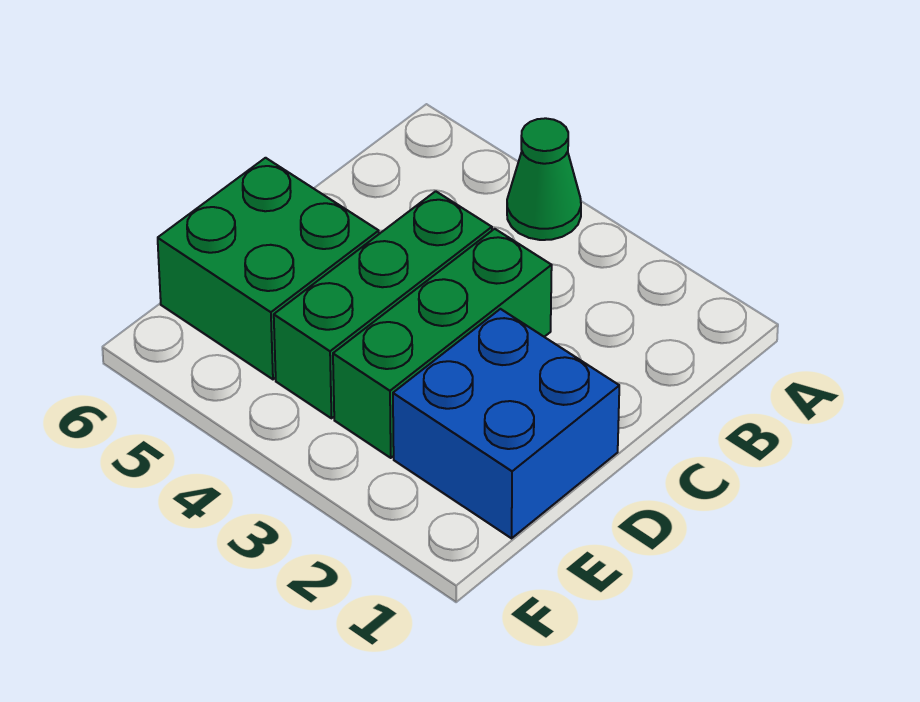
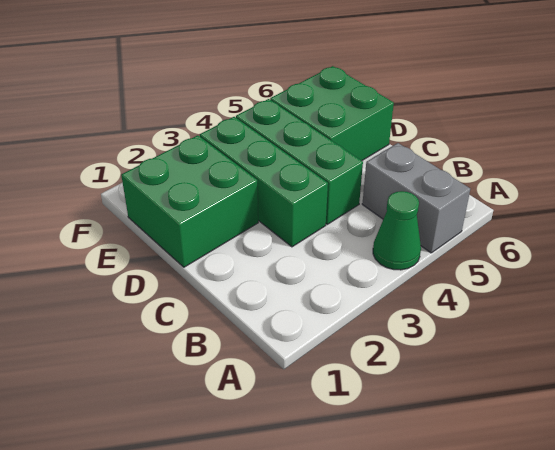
none -> grey 1x2 brick [362,143,470,253]
blue 2x2 brick [393,309,619,538] -> green 2x2 brick [121,135,258,267]

